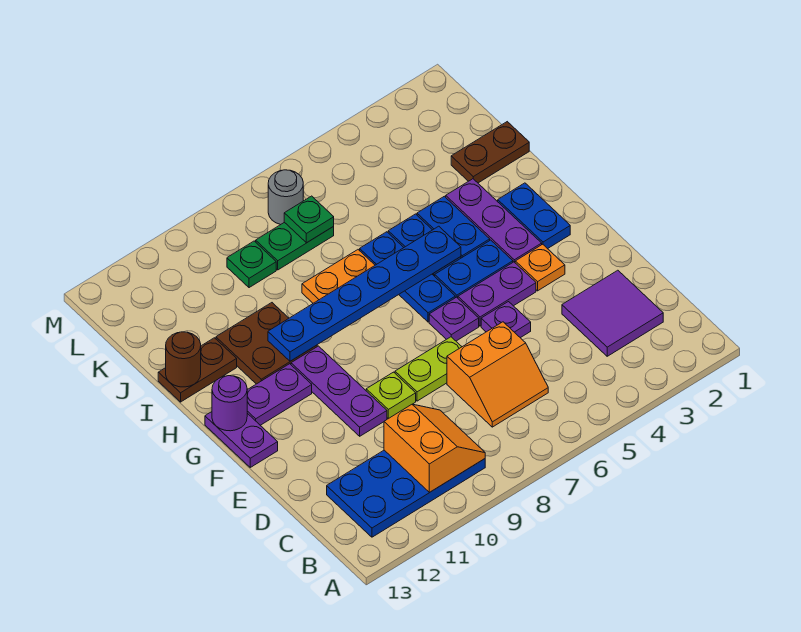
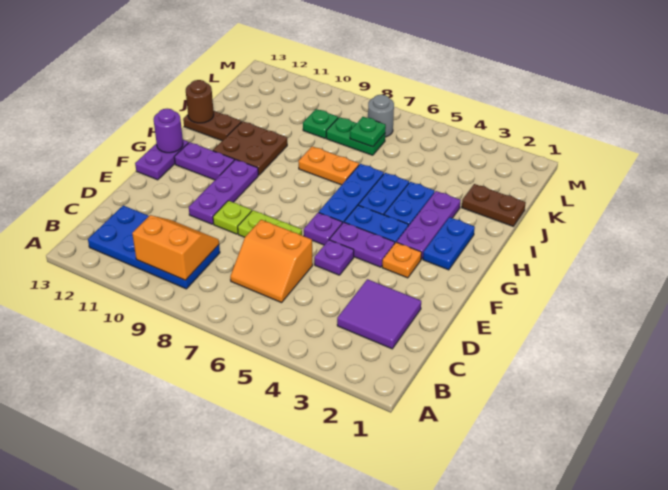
orange 2x2 slope [384,404,485,492] -> orange 2x2 slope turned to [132,215,219,280]
blue 1x6 plate [268,226,461,361] -> none

